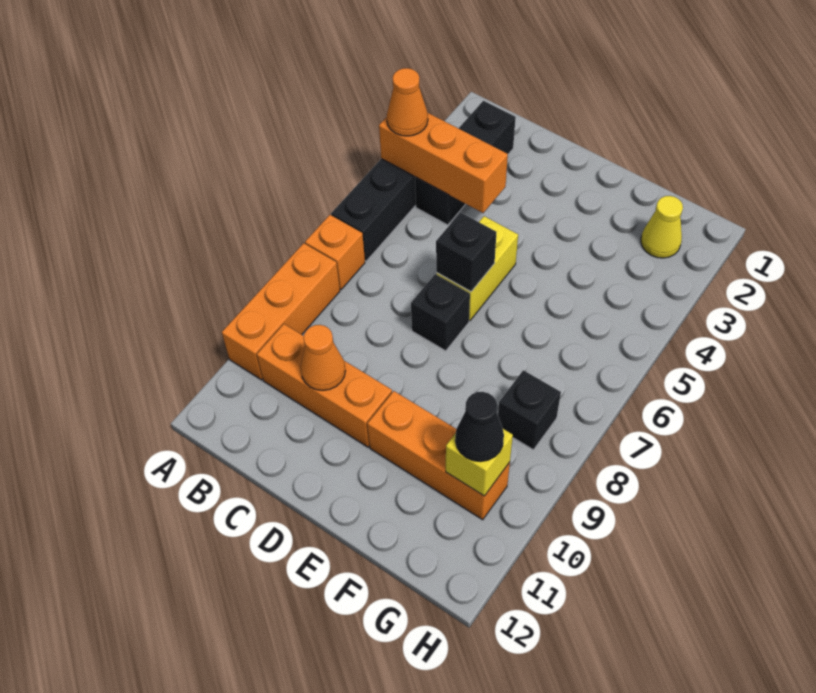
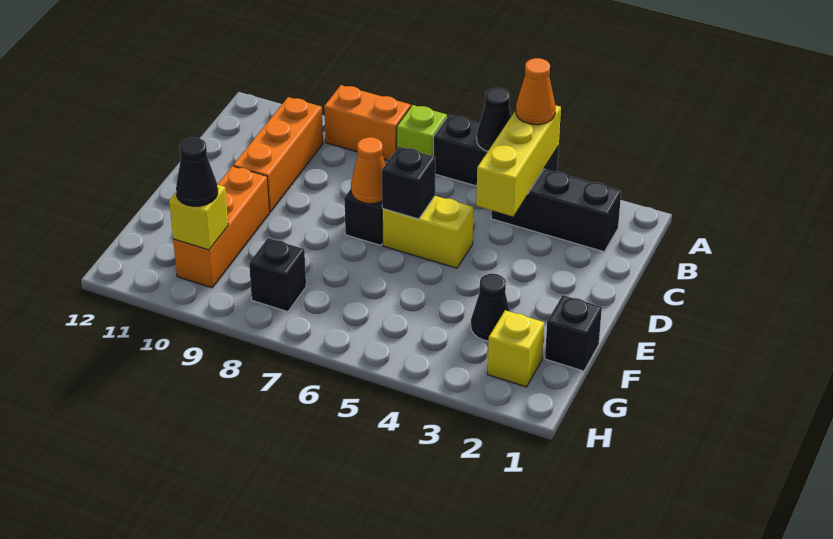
orange 1x3 brick [379,113,508,213] -> yellow 1x3 brick [476,105,561,216]
none -> black 1x1 cone [477,88,511,151]
orange 1x1 brick [305,215,365,289] -> lime 1x1 brick [397,105,447,156]
orange 1x3 brick [222,243,340,380] -> orange 1x2 brick [324,85,411,161]
orange 1x1 cone [301,325,345,390] -> orange 1x1 cone moved to [351,137,385,204]
none -> black 1x1 brick [545,295,602,371]
none -> black 1x1 cone [471,274,510,341]
yellow 1x1 cone [641,196,683,258] -> yellow 1x1 brick [488,310,544,387]

